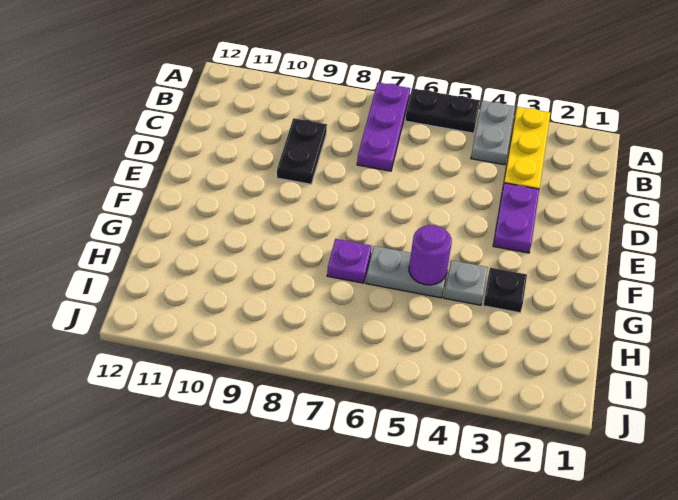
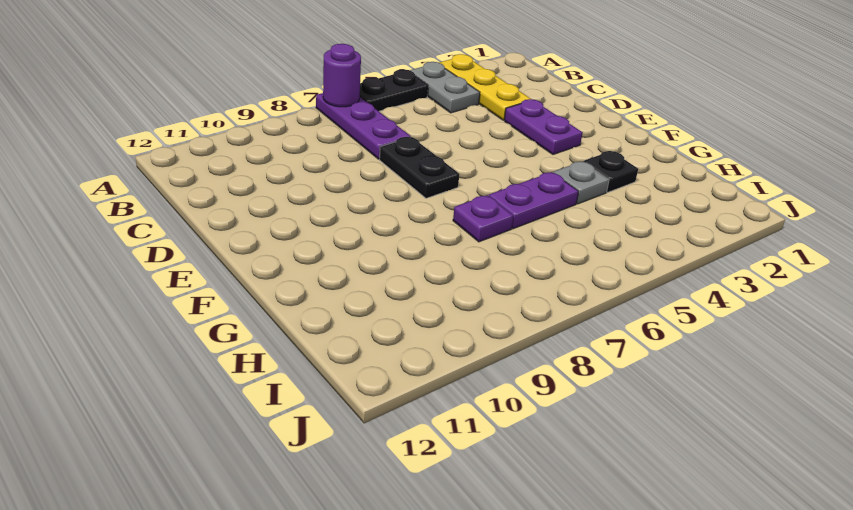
black 1x2 plate [277,118,327,184] -> black 1x2 plate moved to [379,137,459,198]
grey 1x2 plate [366,246,447,298] -> purple 1x2 plate [489,172,579,229]
purple 1x1 round brick [409,225,452,285] -> purple 1x1 round brick moved to [323,44,361,107]

